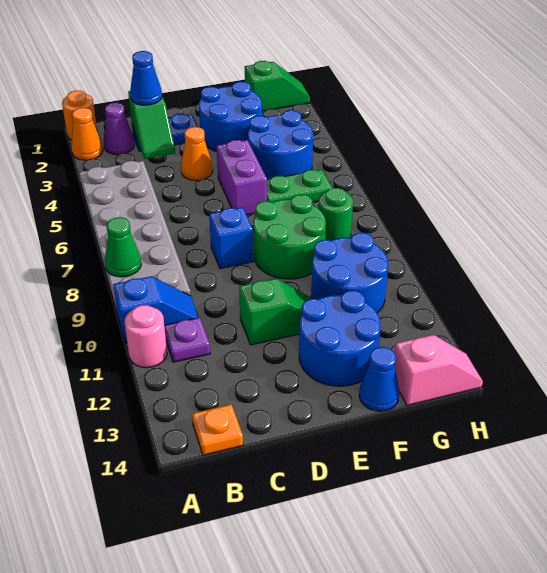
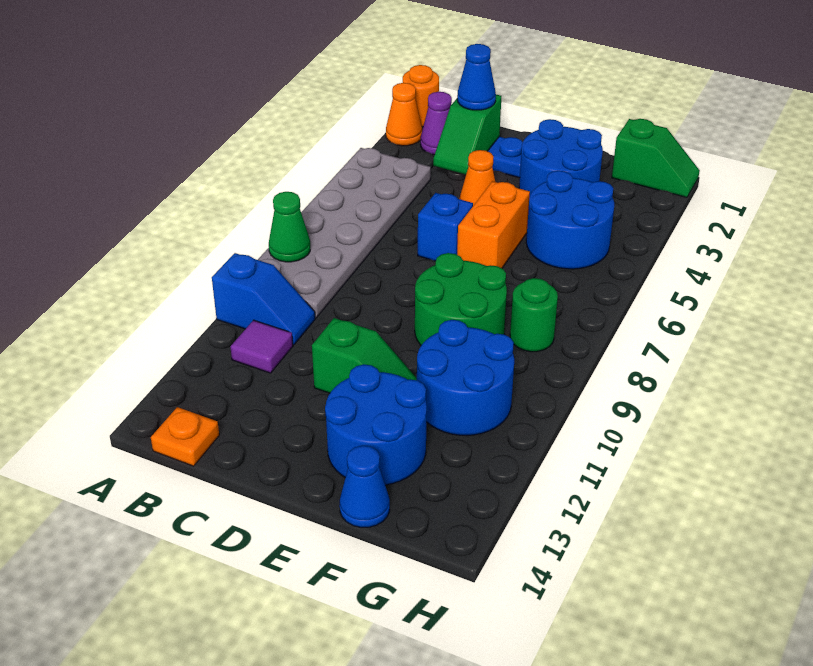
pink 1x1 round brick [125,305,167,368] -> none
purple 1x1 plate [164,317,210,362] -> purple 1x1 tile [230,320,293,373]
blue 1x1 brick [209,207,253,269] -> blue 1x1 brick moved to [418,193,473,261]
purple 1x2 brick [217,140,267,215] -> orange 1x2 brick [457,181,530,268]
green 1x2 plate [267,169,332,202] -> none
pink 1x2 slope [395,335,483,405] -> none

